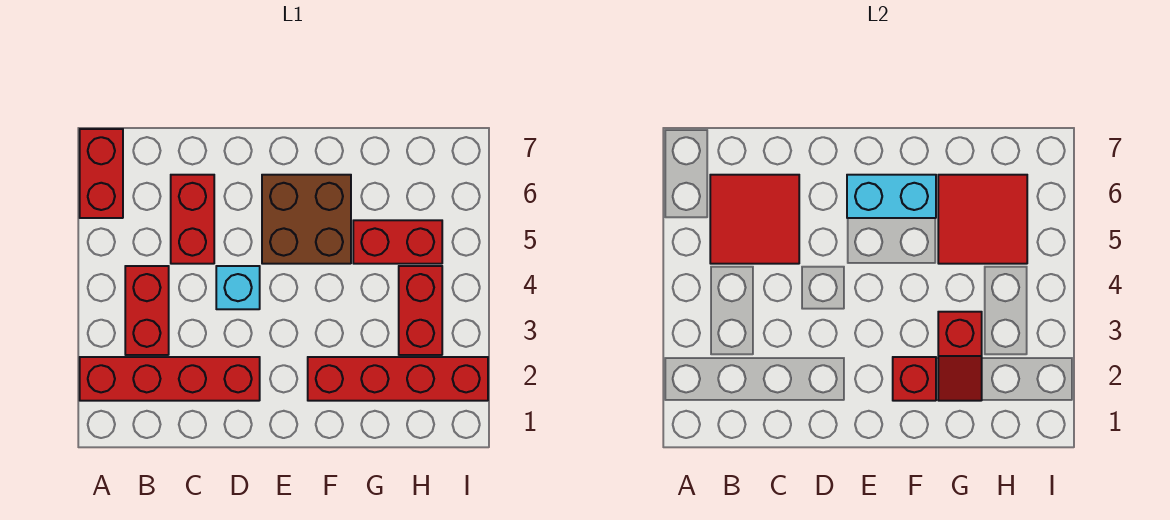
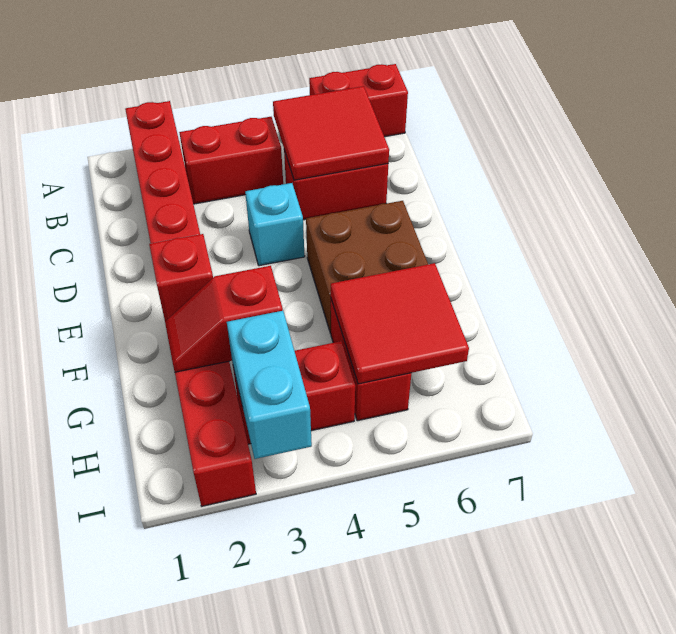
cyan 1x2 brick [847,175,936,218] -> cyan 1x2 brick moved to [227,311,312,459]

